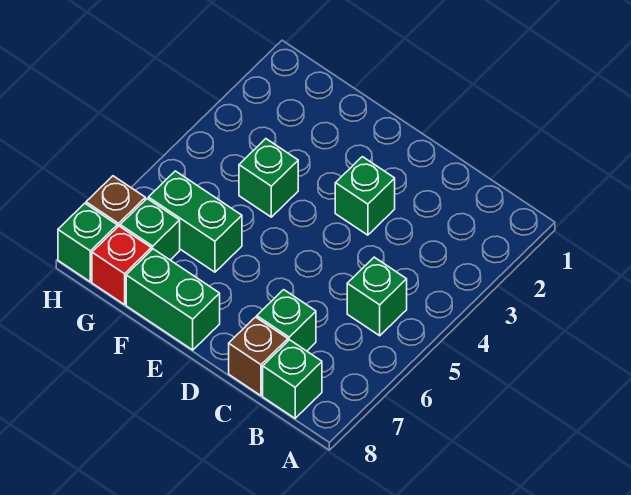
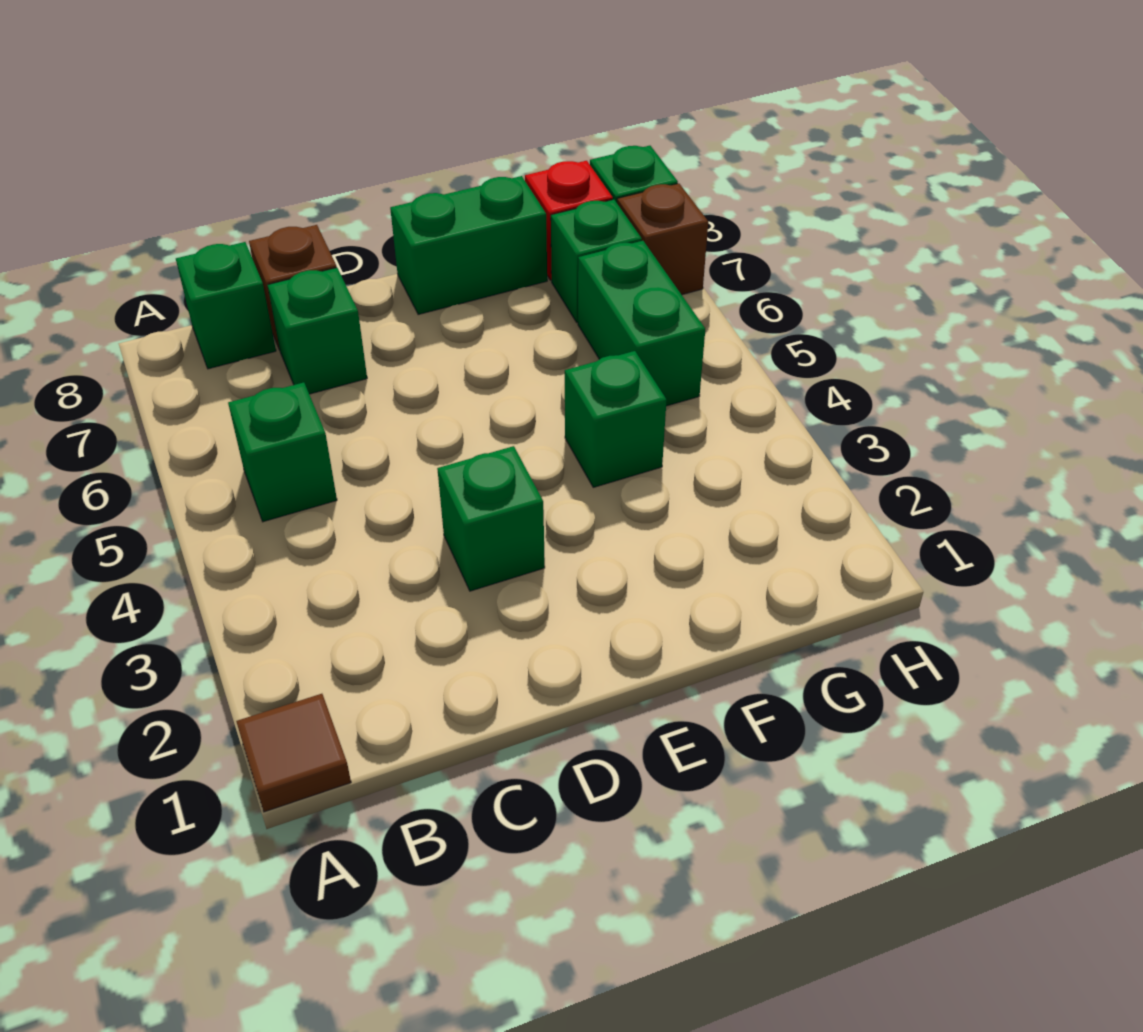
none -> brown 1x1 tile [236,694,351,812]
green 1x2 brick [148,171,242,272] -> green 1x2 brick turned to [578,241,705,406]

